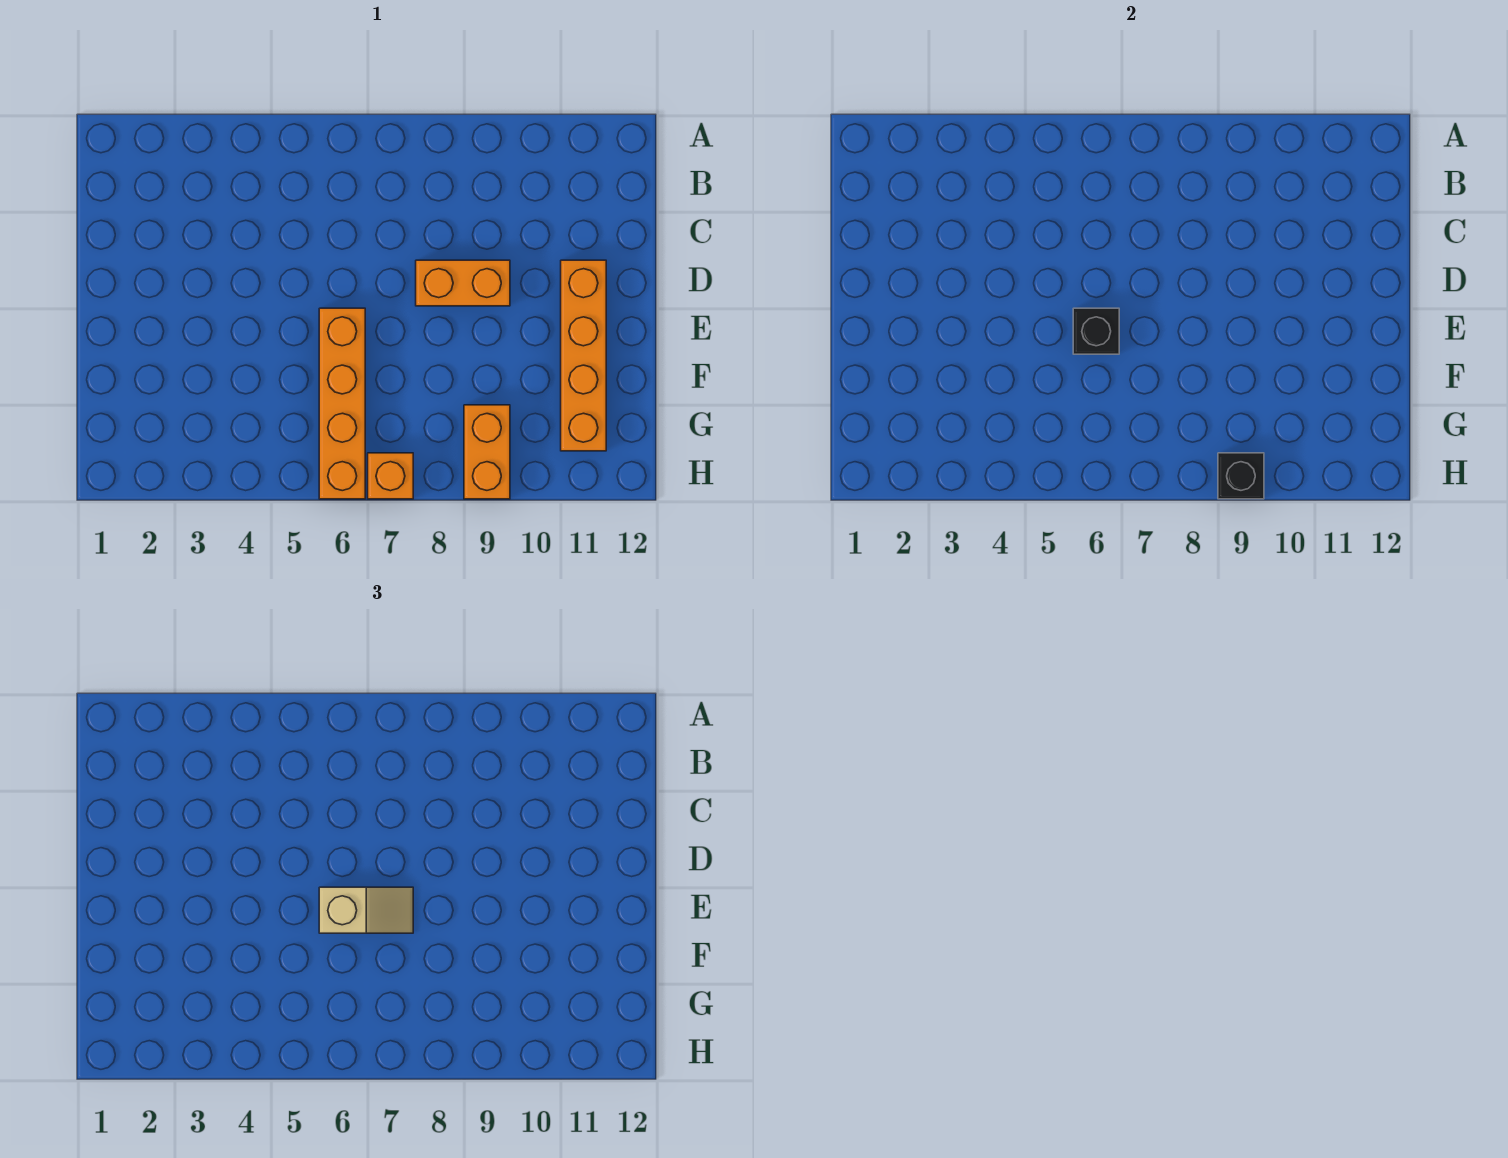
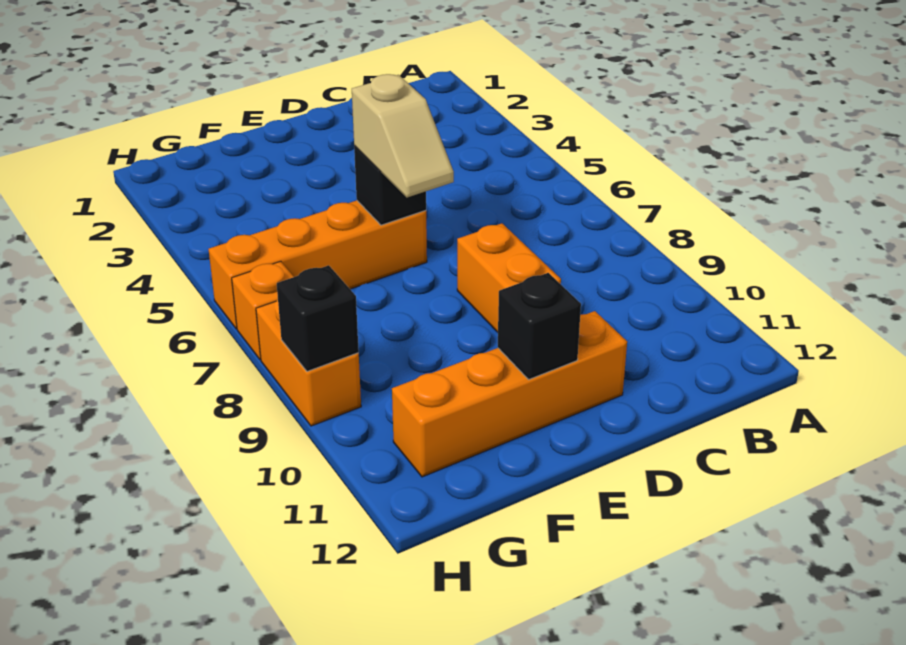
none -> black 1x1 brick [498,273,581,379]
orange 1x2 brick [464,405,510,499] -> orange 1x2 brick turned to [256,300,361,426]

